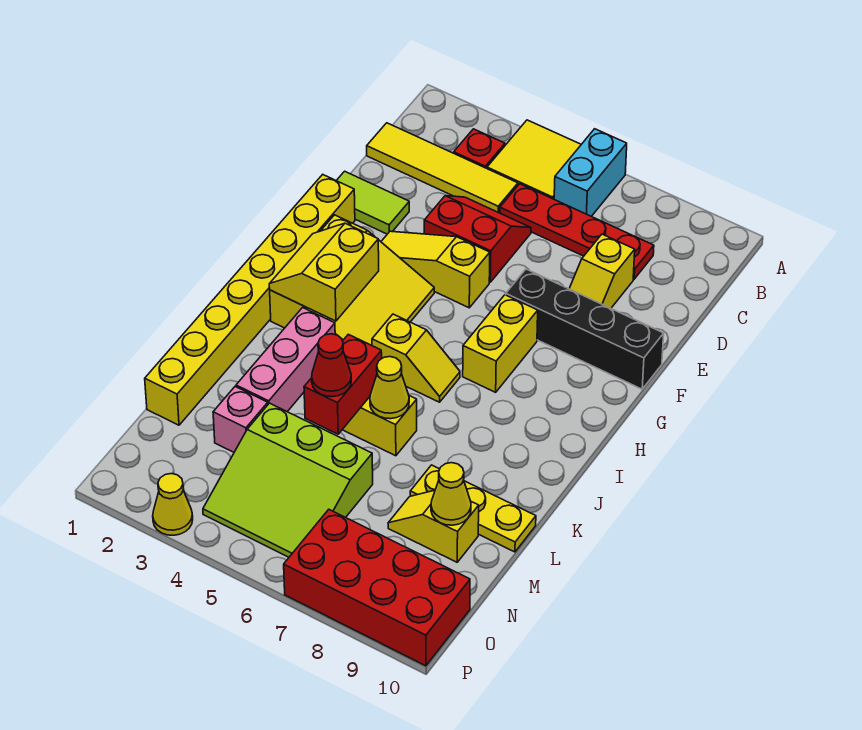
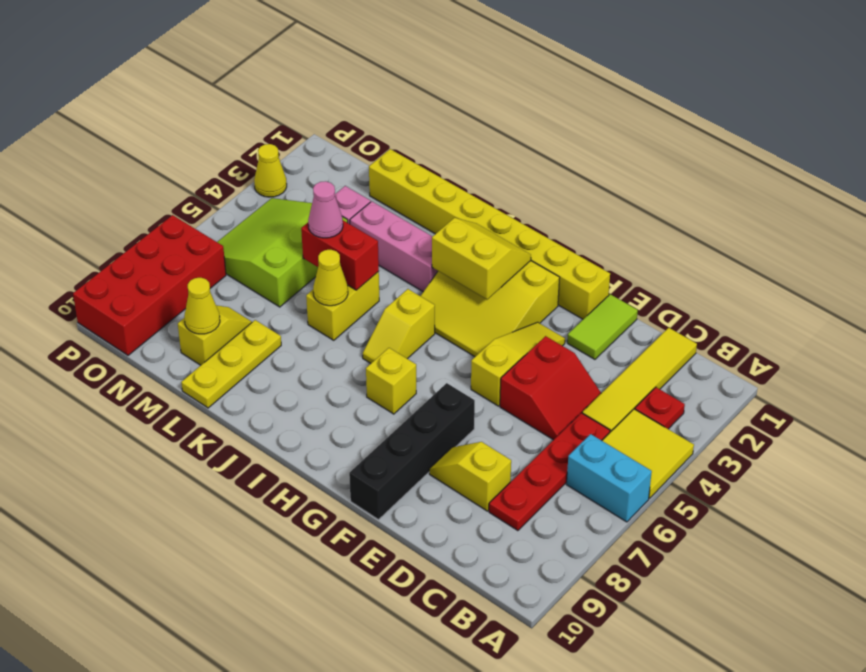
yellow 1x2 brick [463,295,538,392] -> yellow 1x1 brick [366,348,416,414]
red 1x1 cone [312,334,351,397] -> pink 1x1 cone [308,181,343,238]

